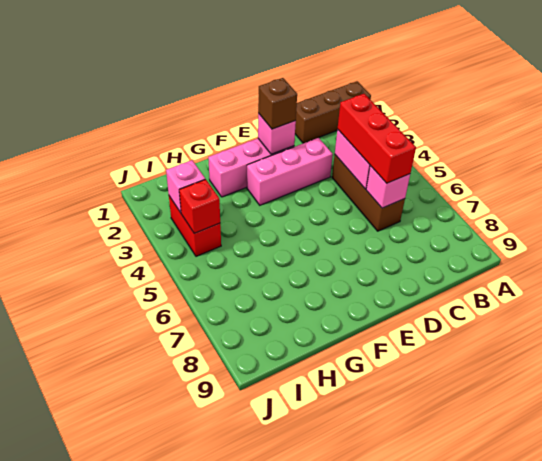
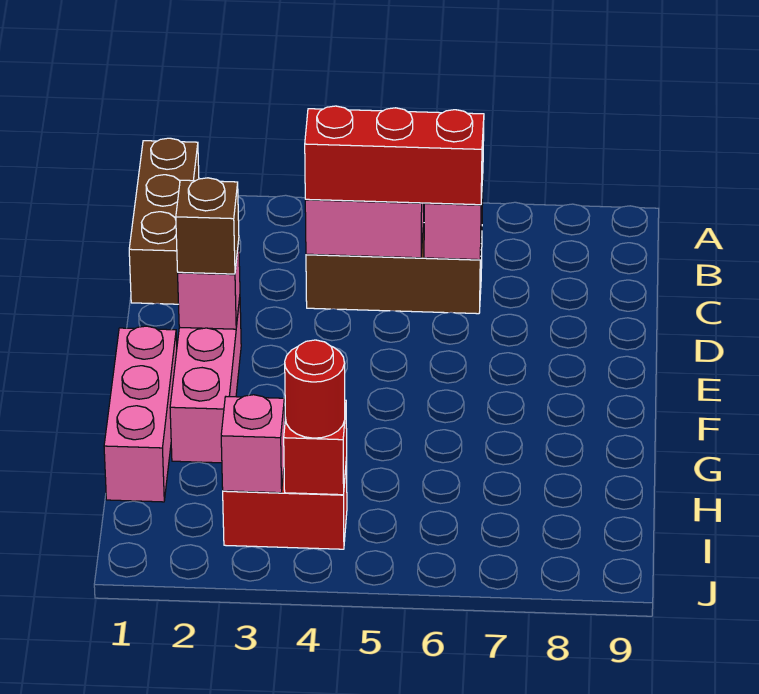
pink 1x3 brick [247,138,333,205] -> pink 1x3 brick moved to [104,326,177,502]
none -> red 1x1 round brick [285,340,345,438]

